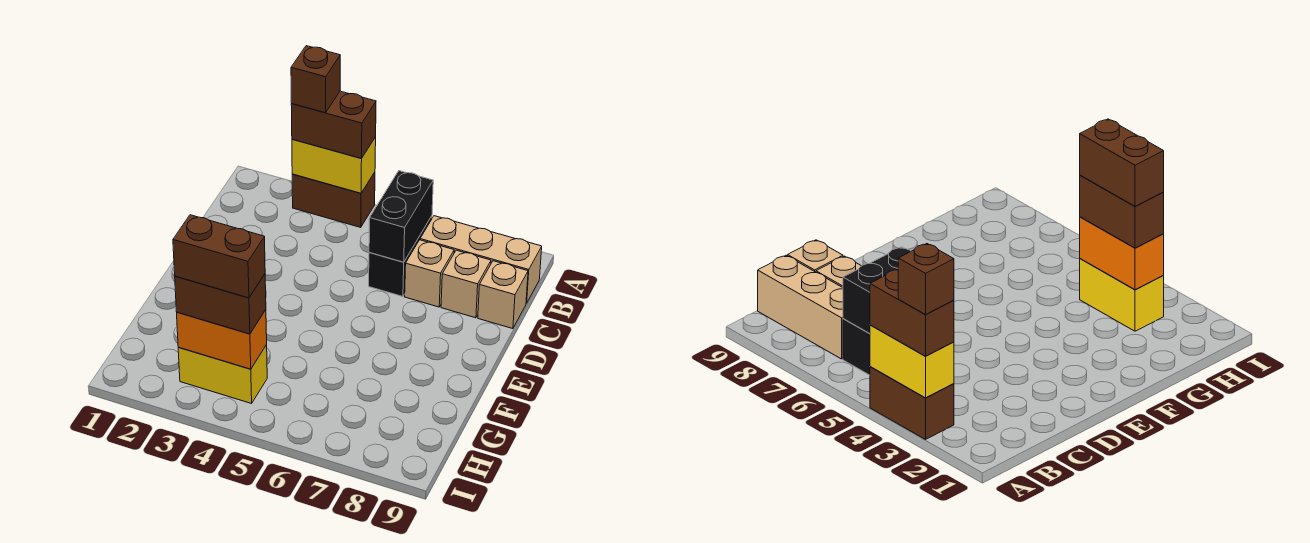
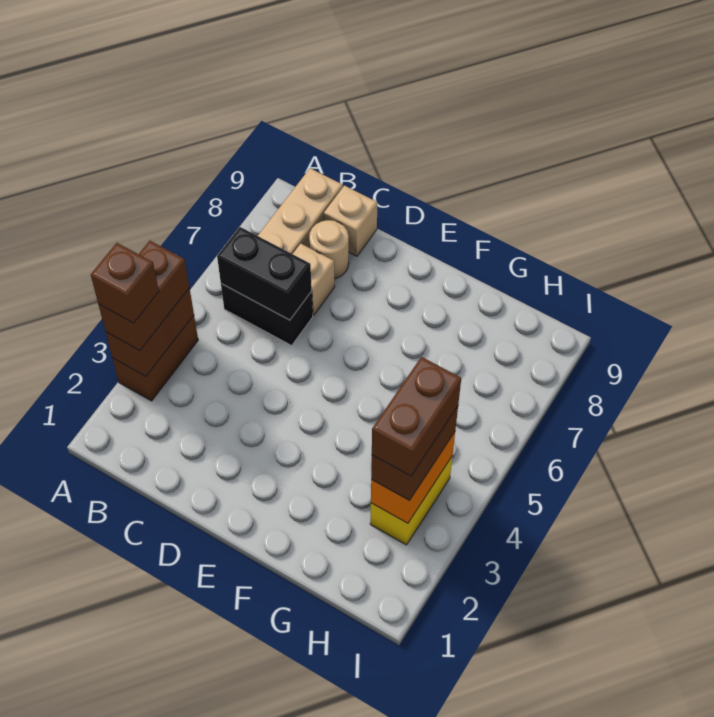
yellow 1x2 brick [292,137,376,193] -> brown 1x2 brick [106,288,194,376]
tan 1x1 brick [441,250,491,318] -> tan 1x1 round brick [309,220,349,279]

